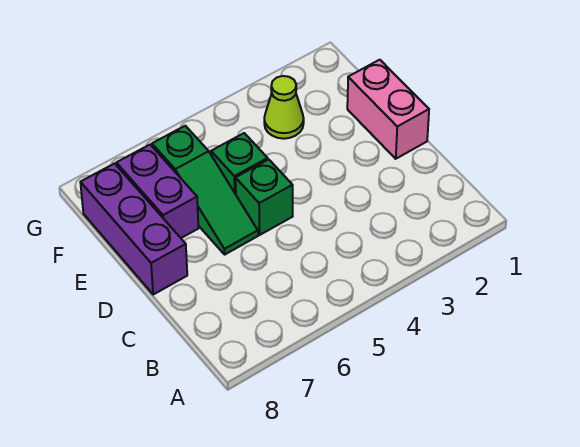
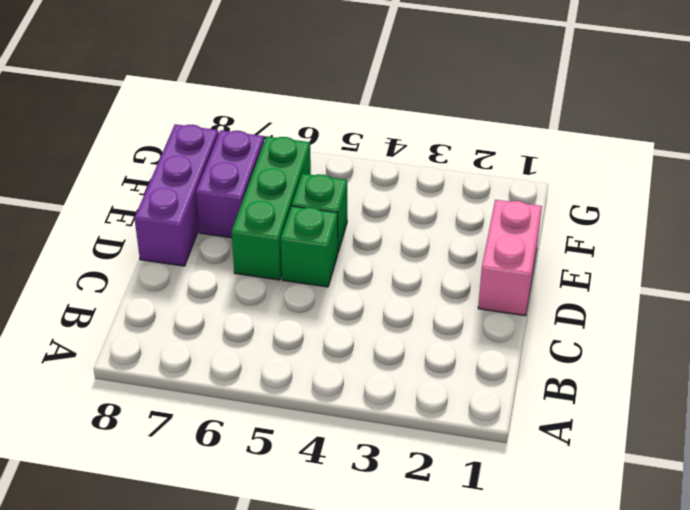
green 1x3 slope [152,126,258,254] -> green 1x3 brick [231,136,311,280]
lime 1x1 cone [264,76,304,139] -> none

